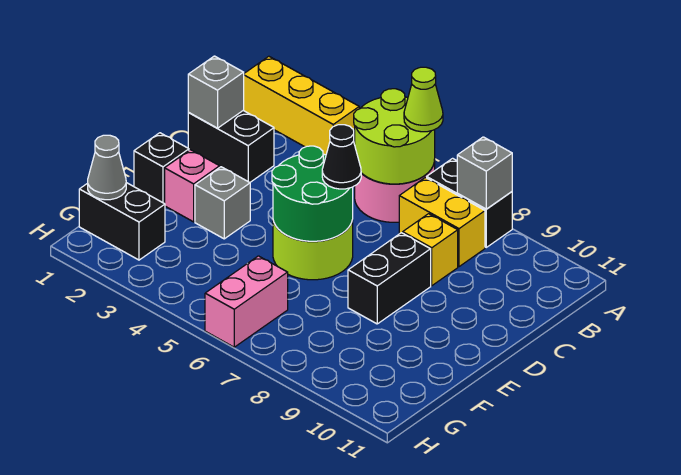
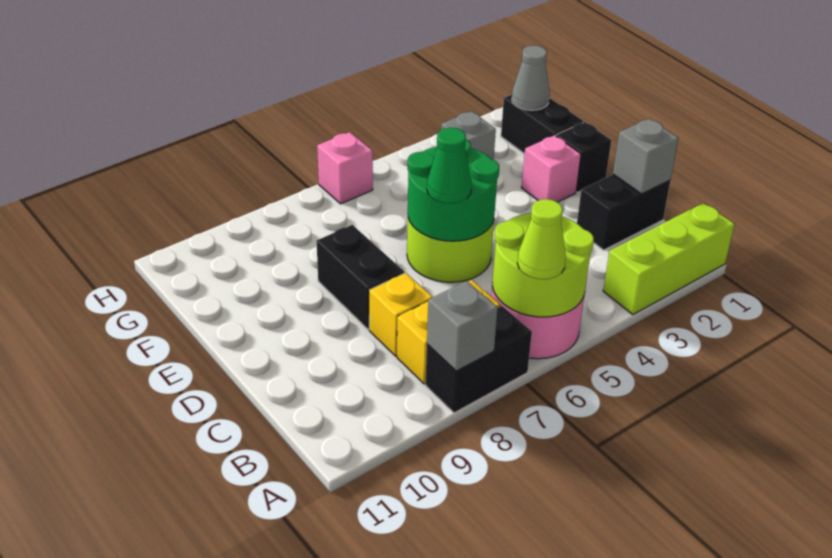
yellow 1x3 brick [244,56,359,155] -> lime 1x3 brick [603,203,735,315]
black 1x1 cone [322,125,361,189] -> green 1x1 cone [427,128,472,203]
grey 1x1 brick [195,167,250,239] -> grey 1x1 brick moved to [441,111,496,160]
black 1x2 brick [79,183,165,260] -> black 1x2 brick turned to [501,95,584,154]
pink 1x2 brick [205,256,288,347] -> pink 1x1 brick [317,132,373,204]

